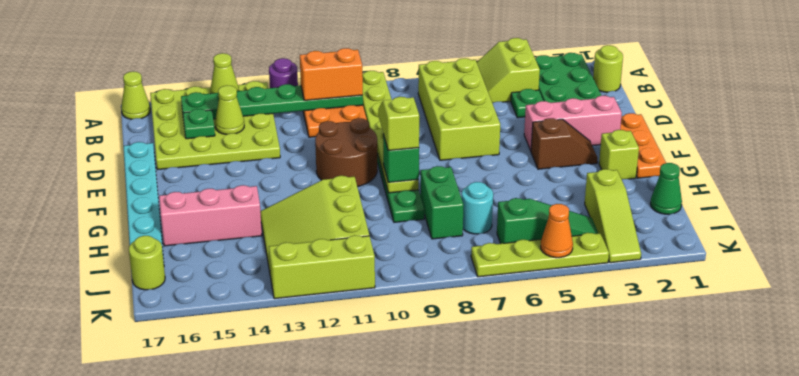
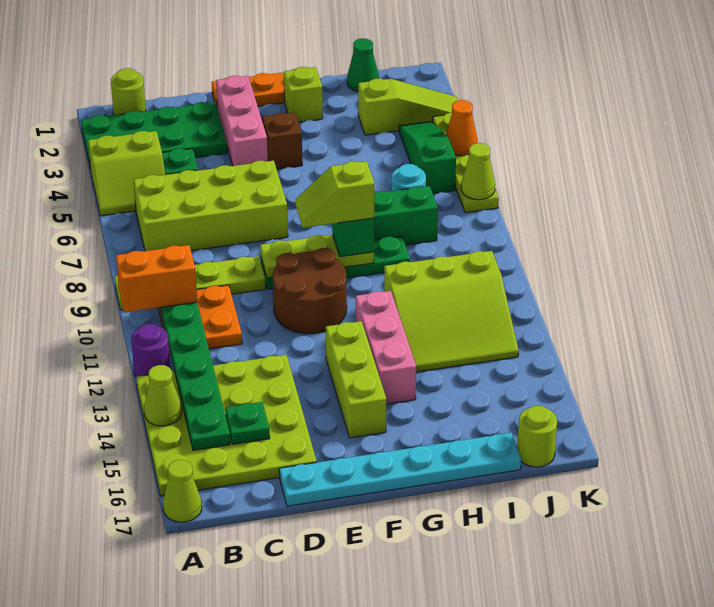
orange 1x2 brick [300,48,363,100] -> orange 1x2 brick turned to [116,245,197,312]
lime 1x1 cone [215,85,244,135] -> lime 1x1 cone moved to [461,143,495,200]
pink 1x3 brick [159,185,262,246] -> pink 1x3 brick moved to [356,291,416,404]
lime 1x3 brick [269,235,375,299] -> lime 1x3 brick moved to [326,321,386,438]

